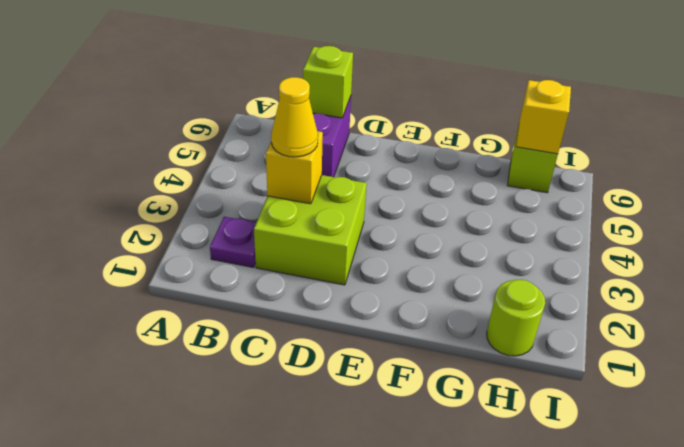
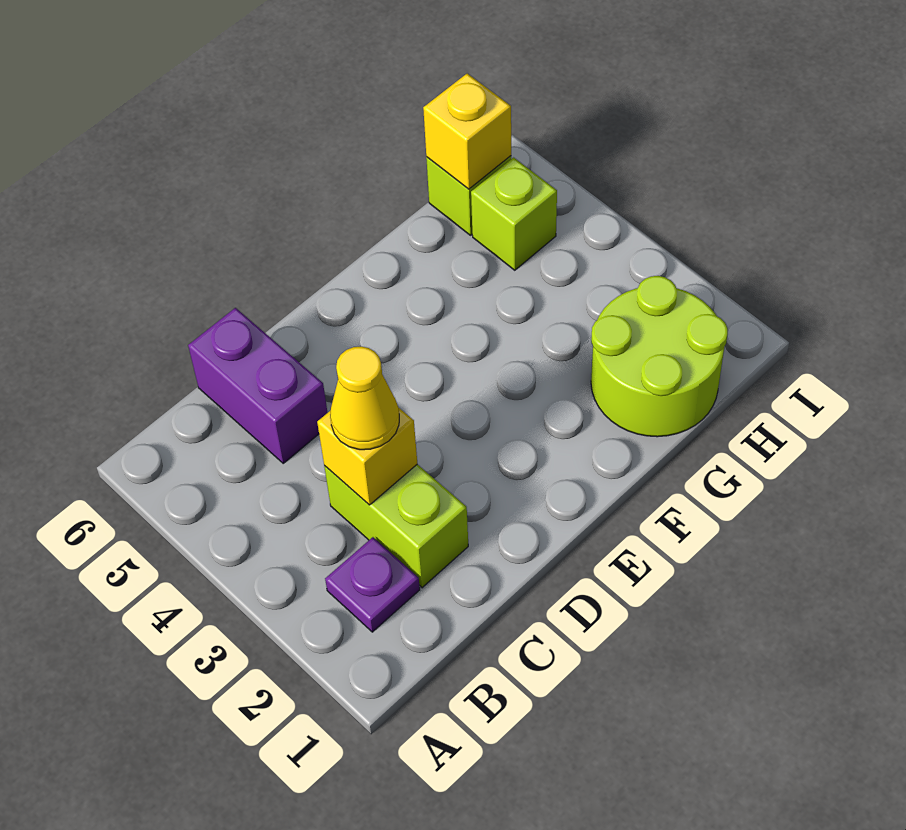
lime 2x2 brick [254,175,367,285] -> lime 1x2 brick [324,464,468,588]
lime 1x1 brick [303,46,353,118] -> lime 1x1 brick moved to [471,158,557,270]
lime 1x1 round brick [487,280,545,356] -> lime 2x2 round brick [591,276,728,437]

